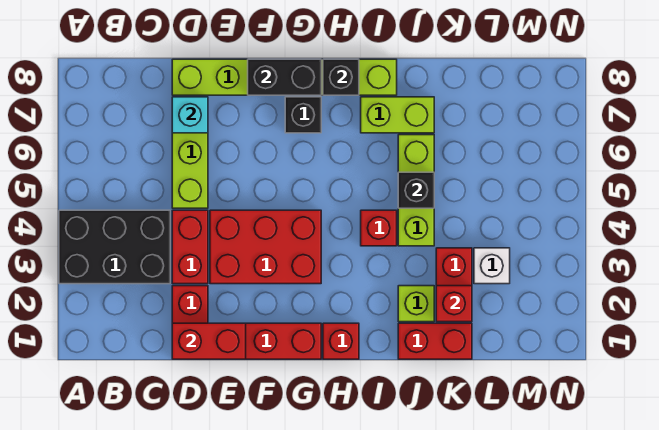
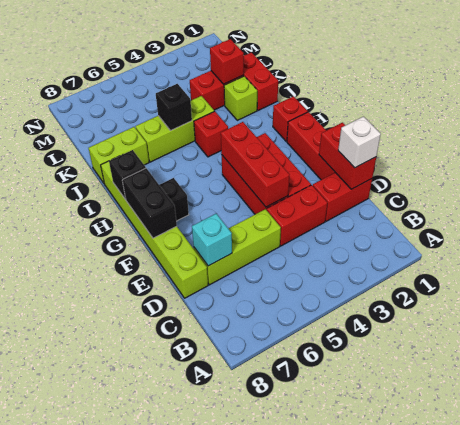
black 2x3 brick [59,210,170,284] -> none
none -> red 1x3 brick [221,122,289,207]
lime 1x2 brick [361,97,434,133] -> lime 1x2 brick turned to [89,127,149,184]
white 1x1 brick [474,248,510,284] -> white 1x1 brick moved to [338,117,381,168]

